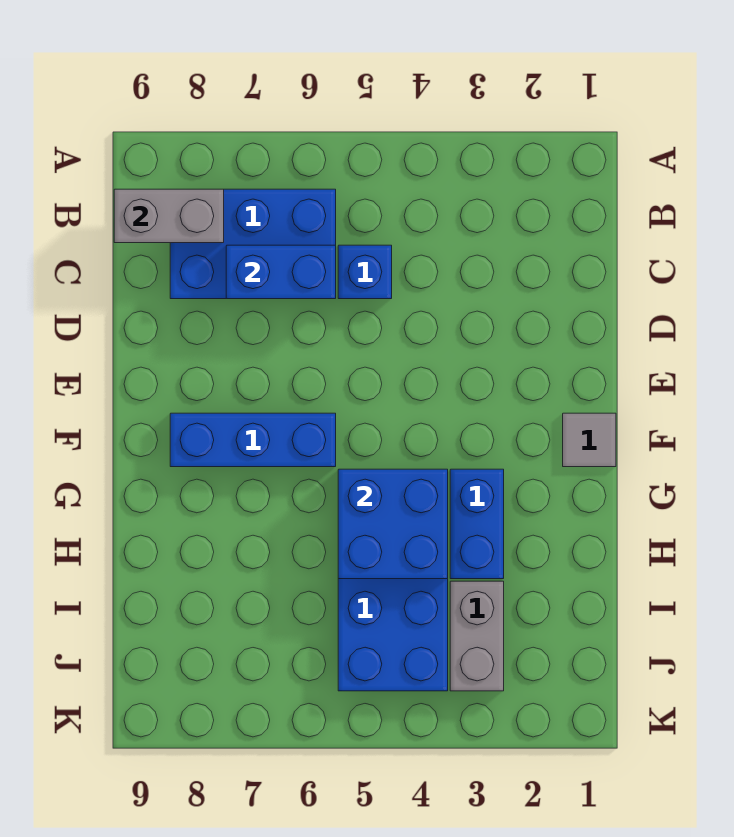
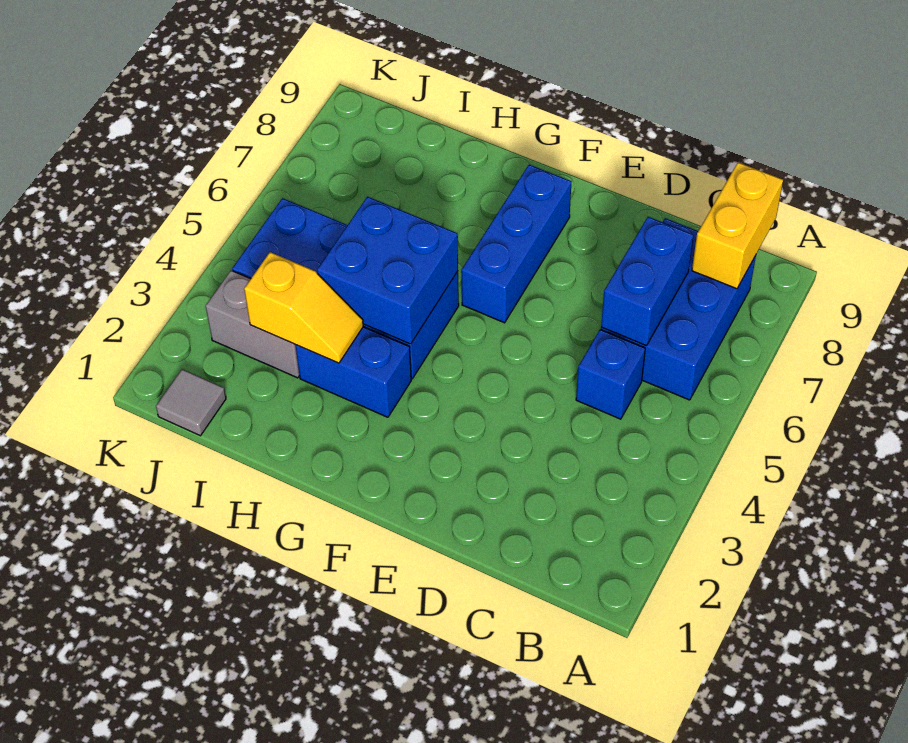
grey 1x2 brick [114,189,224,243] -> yellow 1x2 brick [692,162,783,289]
grey 1x1 tile [563,413,616,467] -> grey 1x1 tile moved to [156,369,226,436]
none -> yellow 1x2 slope [244,252,363,363]

